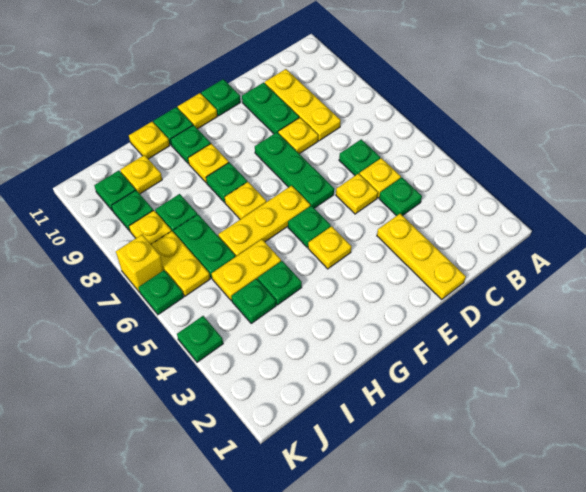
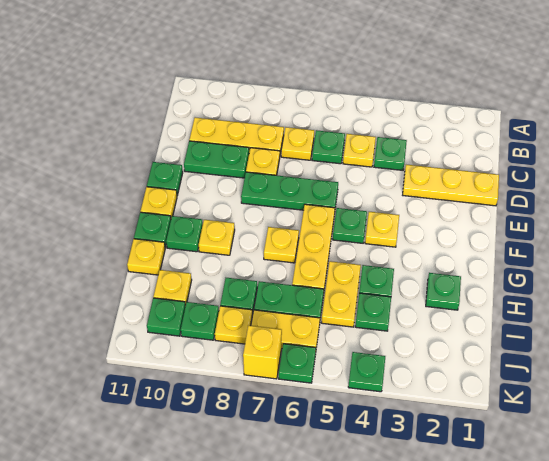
yellow 1x1 plate [336,173,378,214] -> yellow 1x1 plate moved to [281,127,314,160]
green 1x1 plate [206,162,247,202] -> green 1x1 plate moved to [426,273,461,310]

